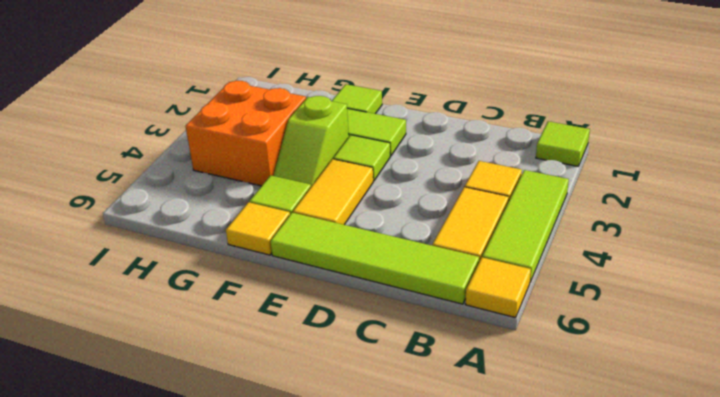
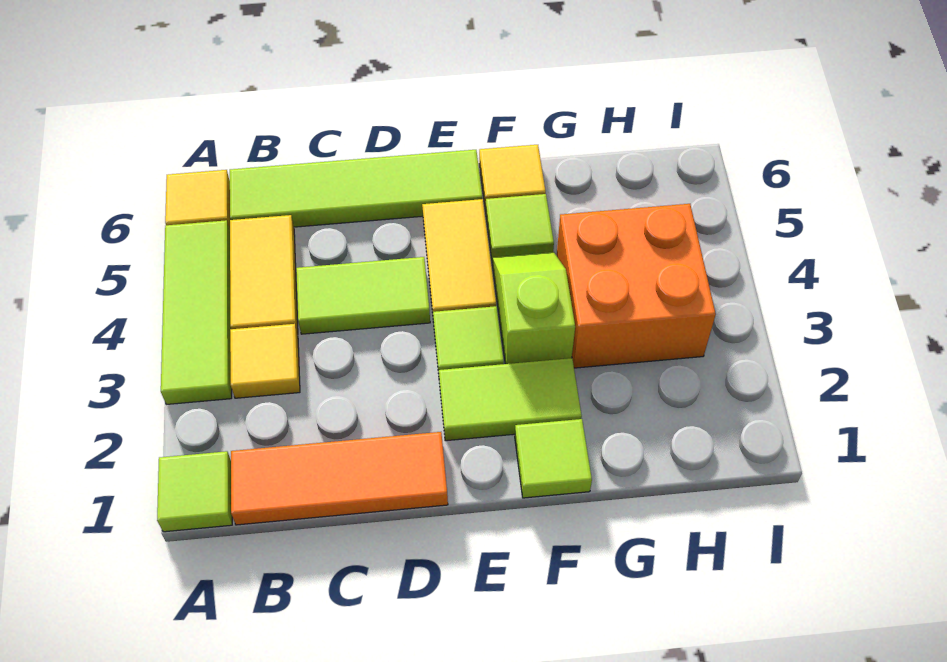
none -> orange 1x3 tile [231,432,448,525]
none -> lime 1x2 tile [296,257,430,334]

